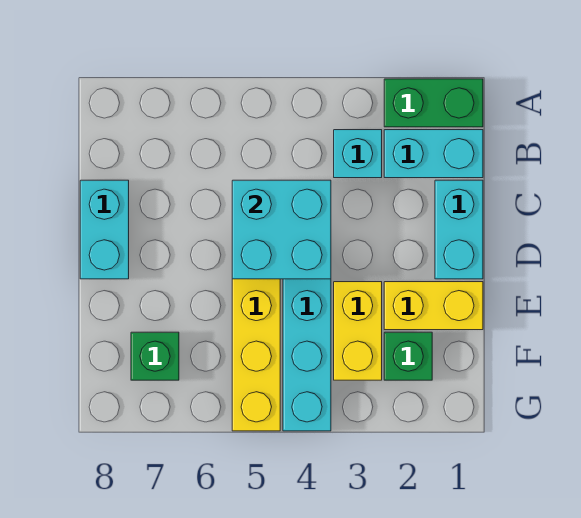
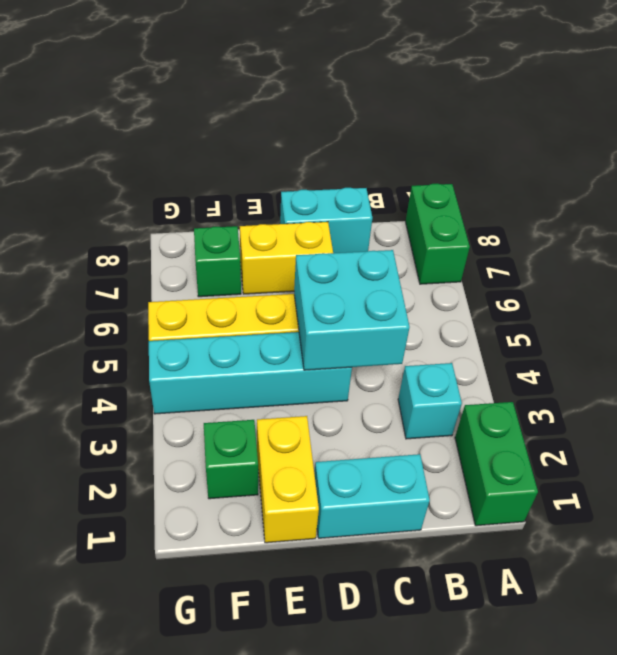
none -> green 1x2 brick [406,184,470,284]
cyan 1x2 brick [384,130,483,178] -> none
yellow 1x2 brick [334,282,382,380] -> yellow 1x2 brick moved to [240,222,333,294]

